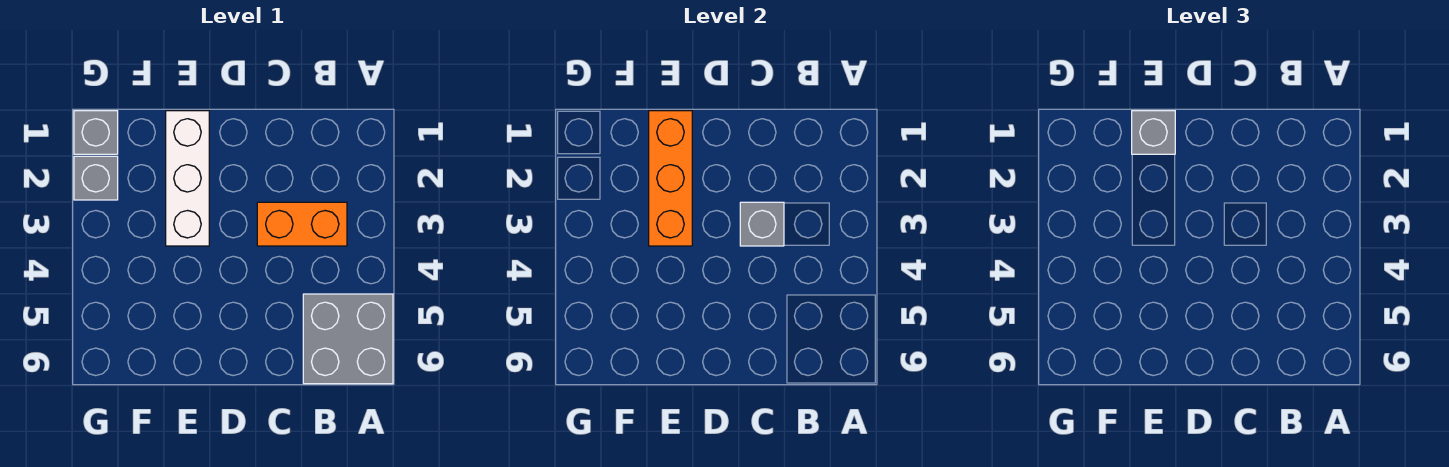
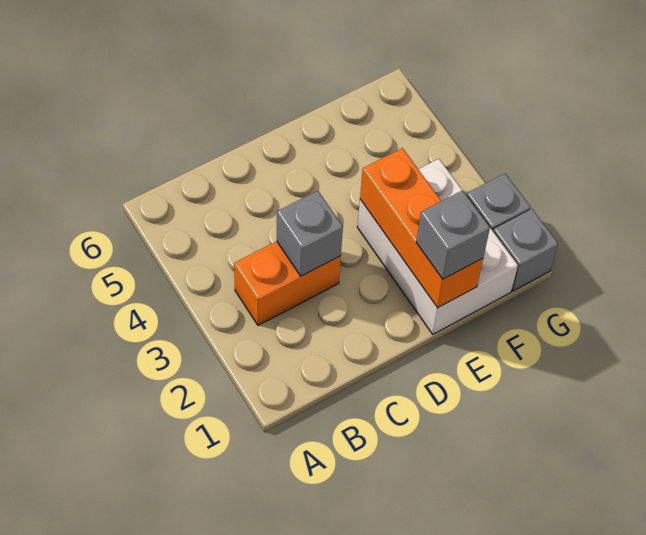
grey 2x2 brick [303,294,393,384] -> none
white 1x3 brick [166,111,209,246] -> white 2x3 brick [357,159,518,334]

